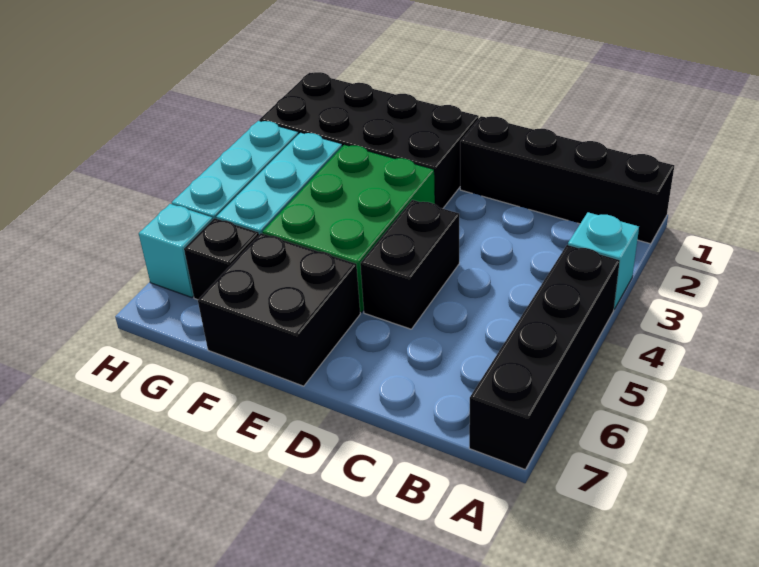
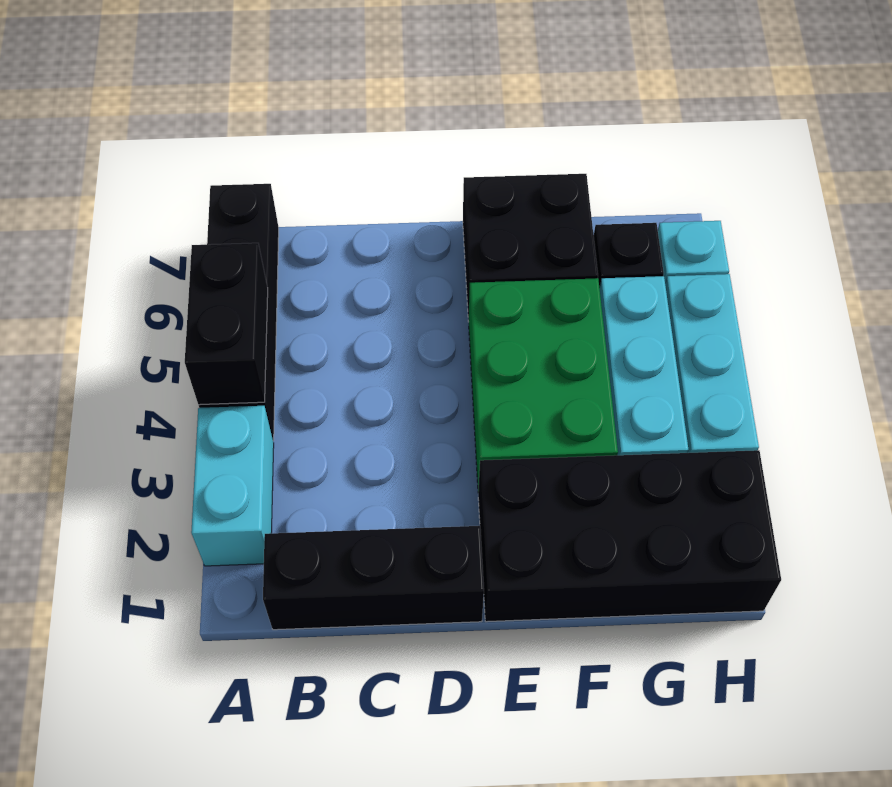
black 1x4 brick [460,116,674,244] -> black 1x3 brick [263,526,484,630]
cyan 1x1 brick [568,212,639,309] -> cyan 1x2 brick [191,406,274,566]
black 1x2 brick [360,200,459,329] -> black 1x2 brick moved to [185,243,268,405]

